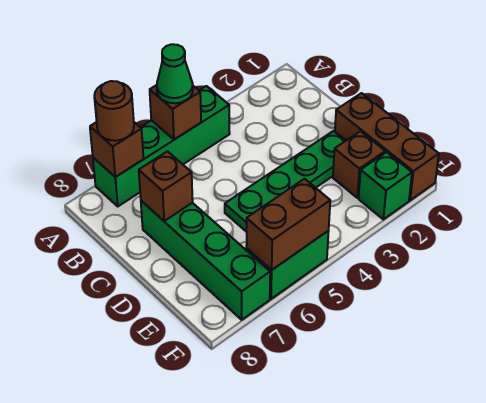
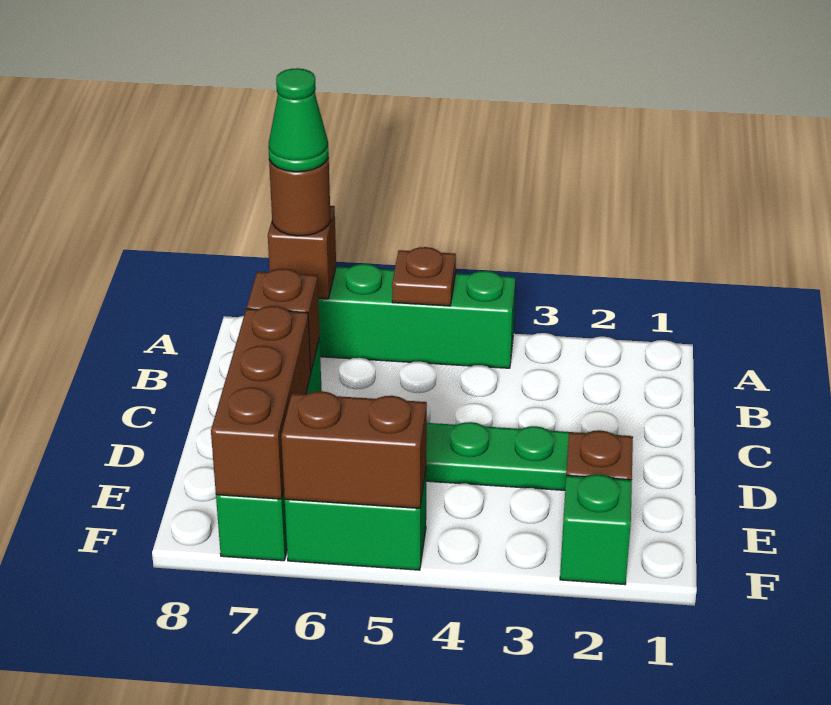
brown 1x1 brick [150,85,201,140] -> brown 1x1 plate [392,247,456,306]
green 1x1 cone [157,44,193,103] -> green 1x1 cone moved to [269,68,329,172]
brown 1x3 brick [335,93,439,200] -> brown 1x3 brick moved to [211,306,311,499]

